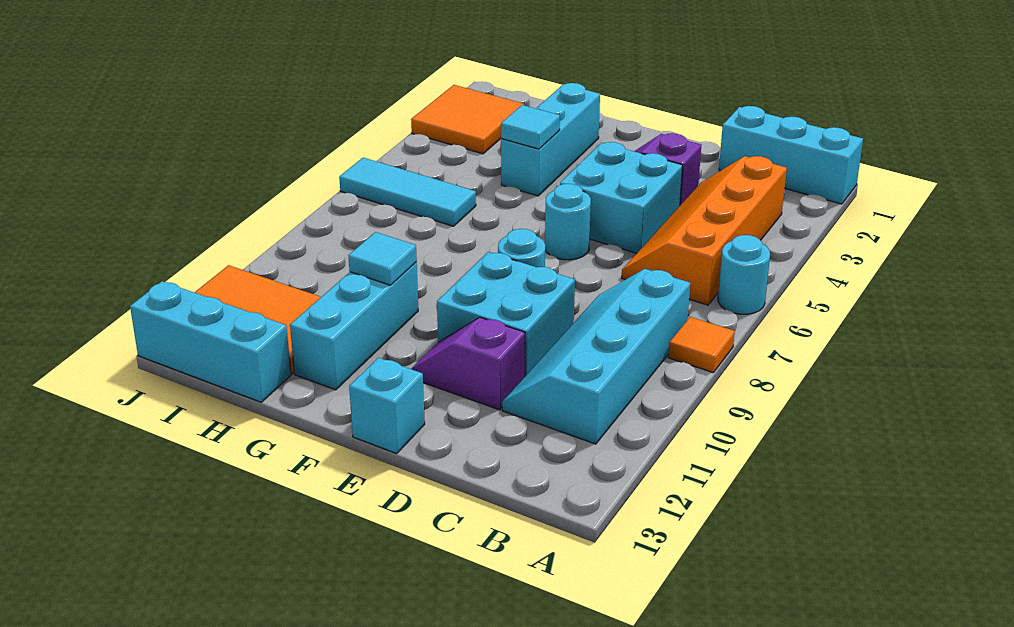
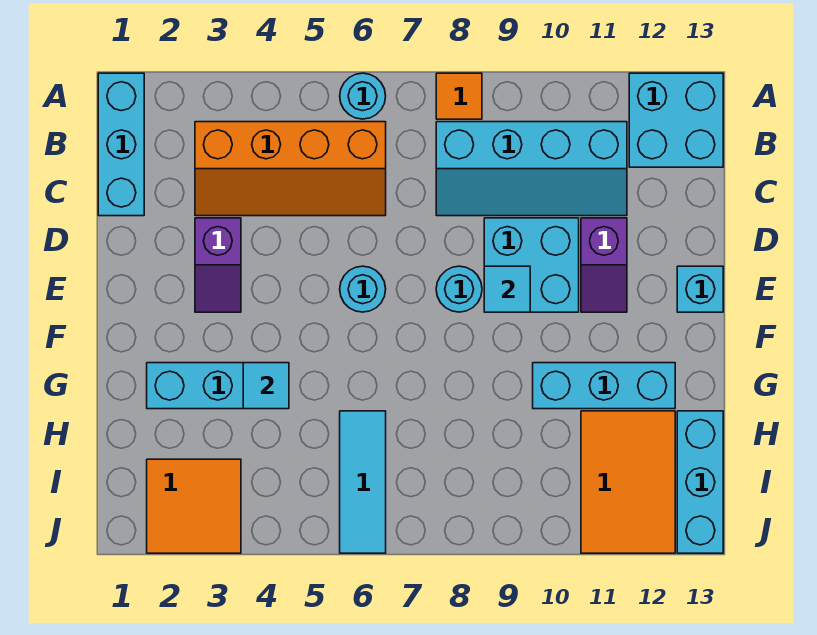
cyan 2x2 brick [560,142,682,253] -> cyan 2x2 brick moved to [629,73,723,167]
cyan 1x1 tile [348,232,417,285] -> cyan 1x1 tile moved to [484,266,530,312]

